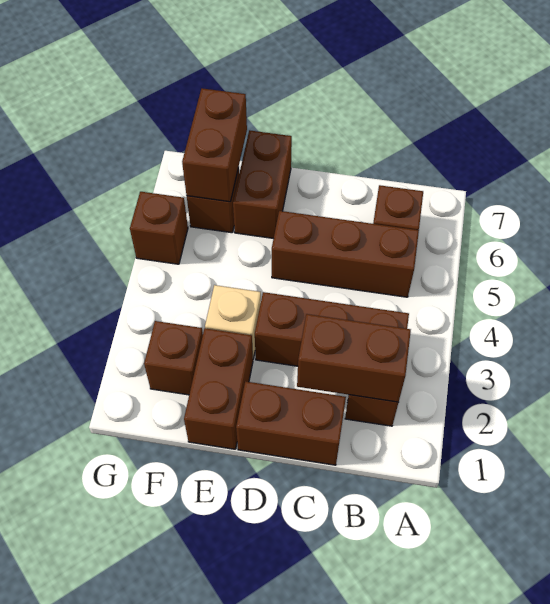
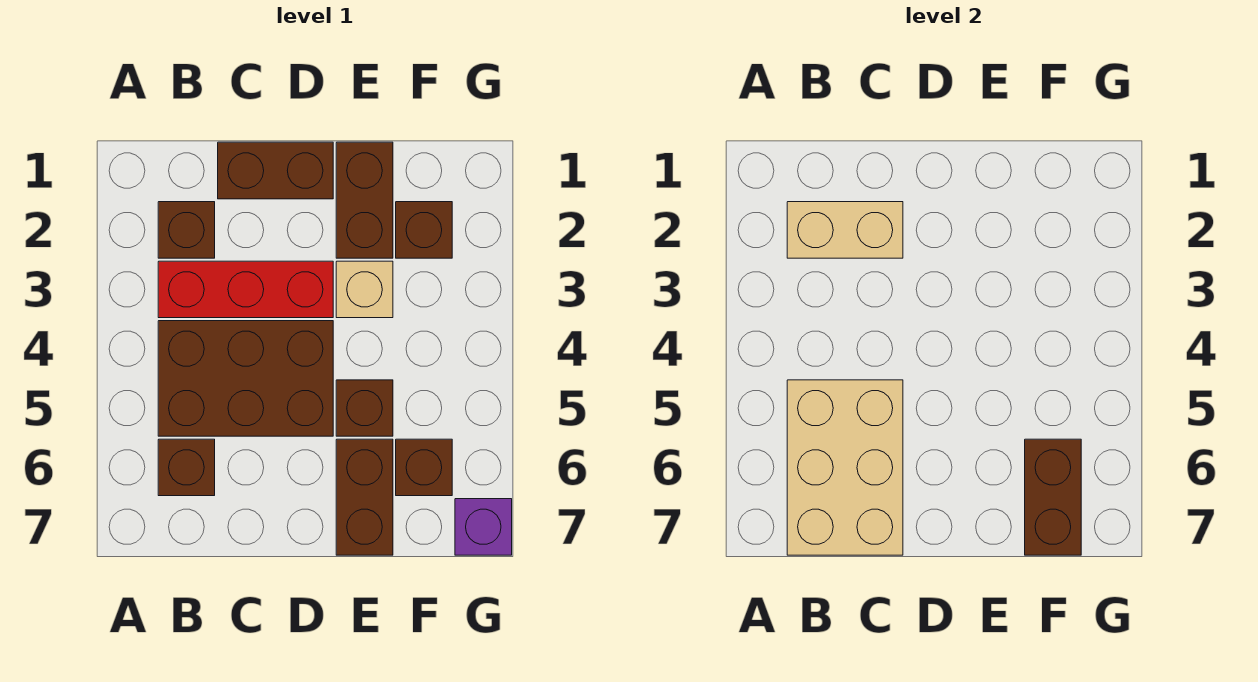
brown 1x2 brick [297,314,411,402] -> tan 1x2 brick [787,202,903,258]
brown 1x3 brick [255,292,409,366] -> red 1x3 brick [158,261,333,318]
brown 1x3 brick [272,211,419,297] -> brown 2x3 brick [158,321,333,436]
none -> tan 2x3 brick [787,380,903,555]
brown 1x1 brick [130,192,188,264] -> brown 1x1 brick moved to [336,380,393,436]
none -> purple 1x1 brick [455,499,512,555]

